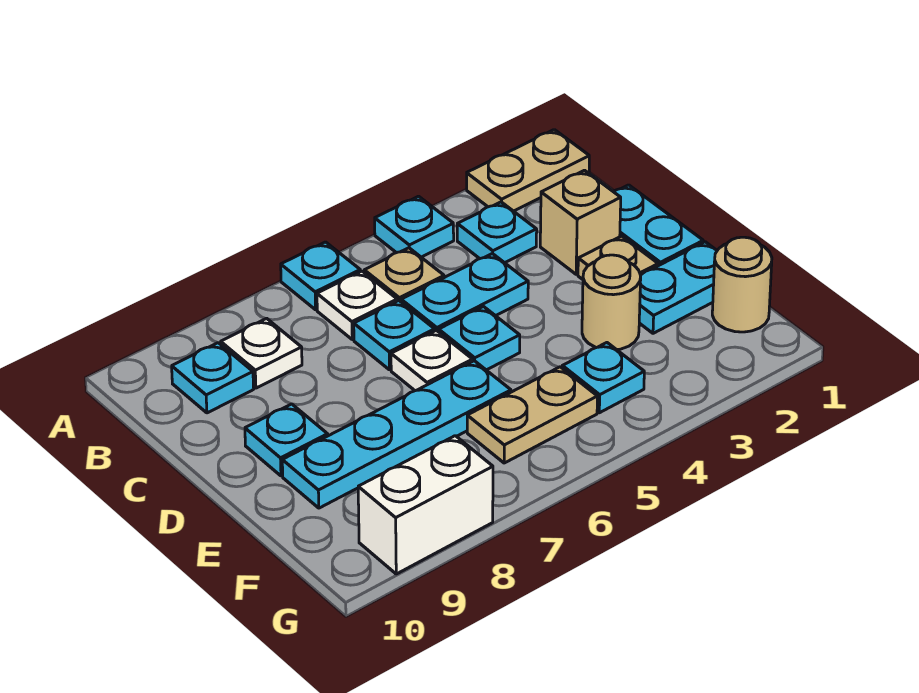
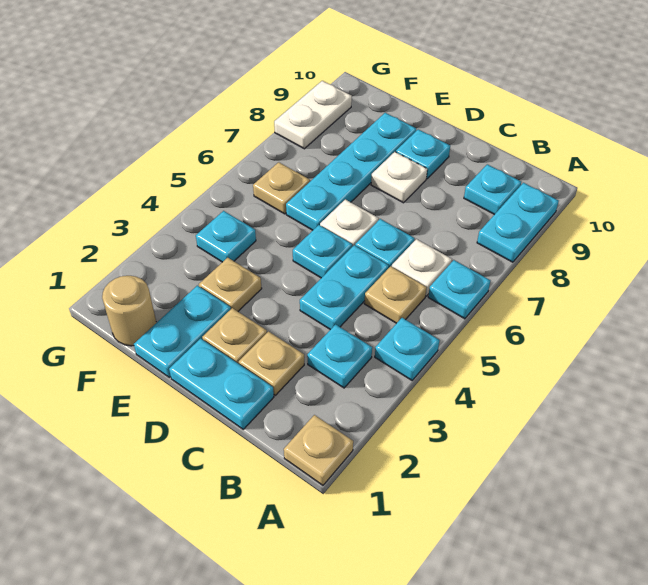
tan 1x2 plate [467,130,589,211] -> tan 1x1 plate [284,415,353,485]
none -> cyan 1x2 plate [477,183,559,262]
white 1x1 plate [221,318,302,388] -> white 1x1 plate moved to [371,152,427,203]
tan 1x1 brick [540,170,621,274] -> tan 1x1 plate [239,332,304,395]
tan 1x1 round brick [582,255,641,350] -> tan 1x1 plate [199,258,262,311]
tan 1x2 plate [467,367,597,463] -> tan 1x1 plate [253,162,310,214]
white 1x2 brick [358,436,493,574] -> white 1x2 plate [274,81,352,149]

